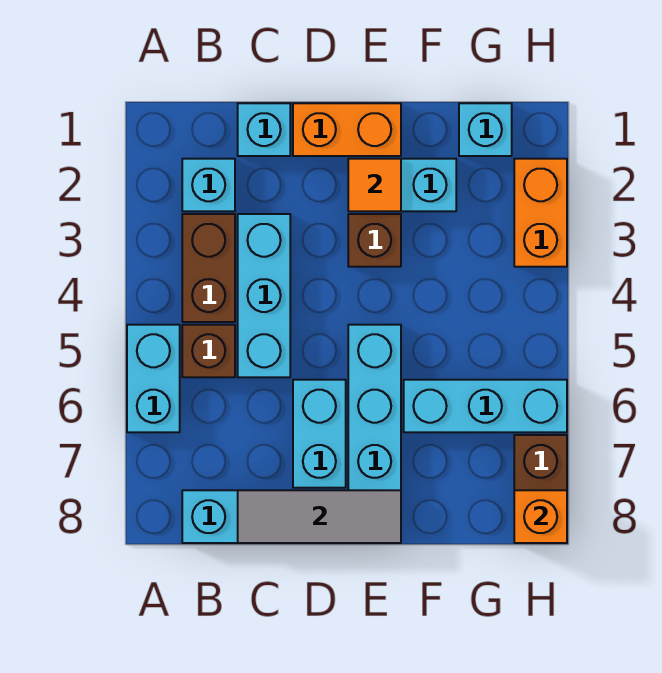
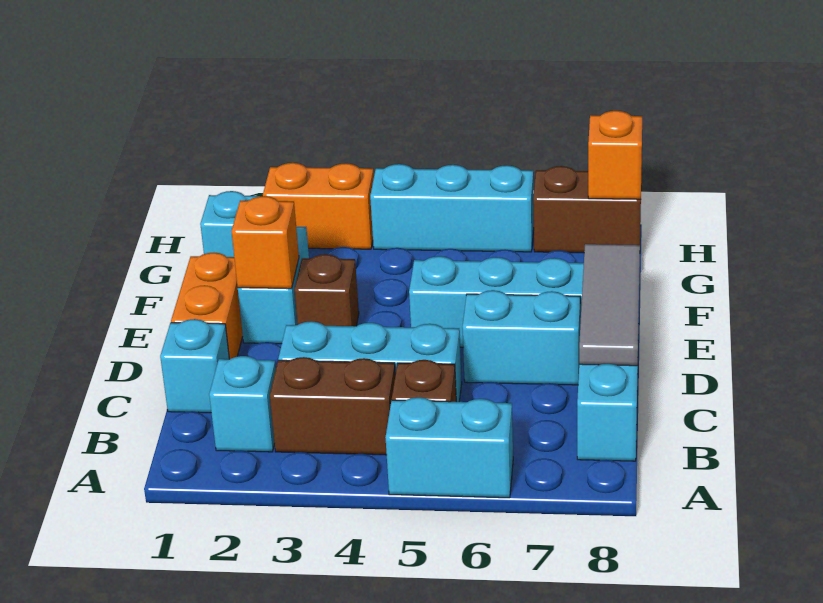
orange 1x1 tile [348,159,401,211] -> orange 1x1 brick [232,196,299,289]
cyan 1x3 brick [404,380,567,432] -> cyan 1x3 brick turned to [370,164,534,252]

